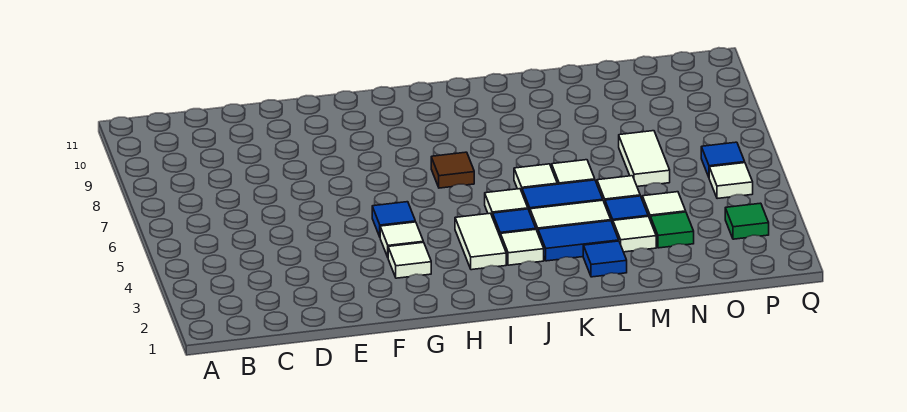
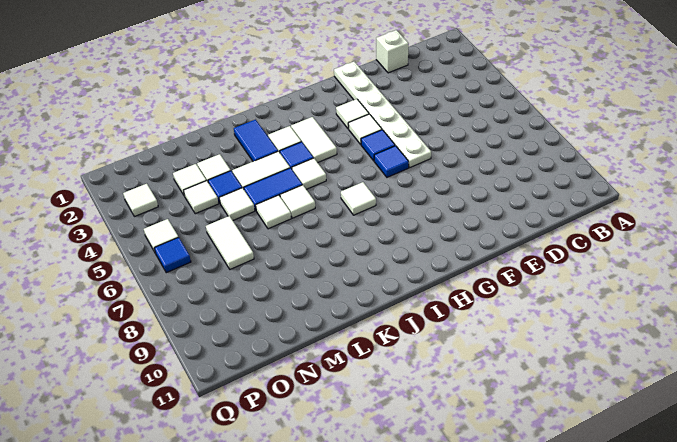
none -> white 1x1 brick [376,30,409,73]
none -> white 1x6 plate [334,62,431,167]
brown 1x1 tile [431,152,474,188] -> white 1x1 tile [341,182,376,215]
blue 1x2 tile [538,221,619,261] -> blue 1x2 tile turned to [234,120,278,161]
blue 1x1 tile [583,241,627,277] -> blue 1x1 tile moved to [374,146,409,177]
green 1x1 tile [650,212,694,248] -> white 1x1 tile [173,164,206,195]
green 1x1 tile [725,203,769,239] -> white 1x1 tile [123,184,158,217]

